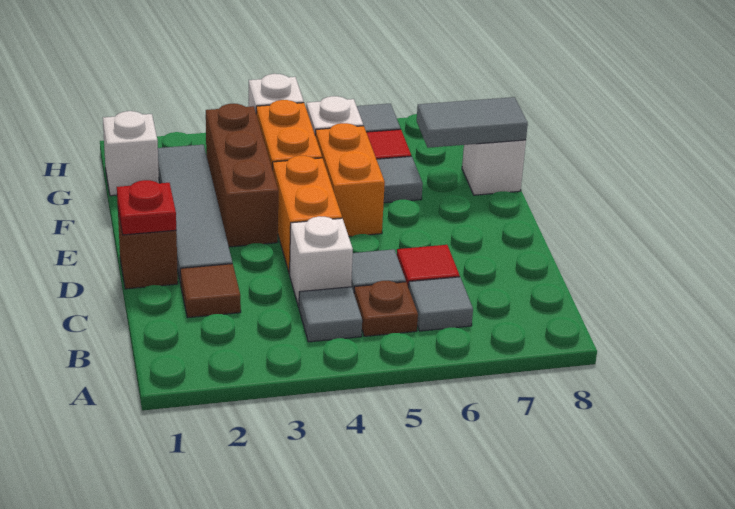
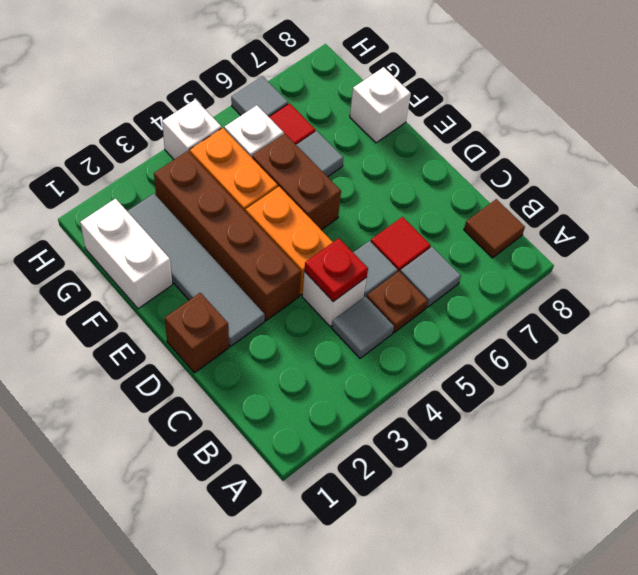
brown 1x1 tile [180,264,241,318] -> brown 1x1 tile moved to [464,199,525,258]
red 1x1 plate [117,180,176,235] -> red 1x1 plate moved to [304,238,368,302]
brown 1x3 brick [206,104,278,247] -> brown 1x4 brick [154,151,301,321]
orange 1x2 brick [315,123,385,236] -> brown 1x2 brick [252,134,341,230]
grey 1x2 tile [417,97,528,148] -> none
white 1x1 brick [103,111,159,196] -> white 1x2 brick [80,199,172,309]

